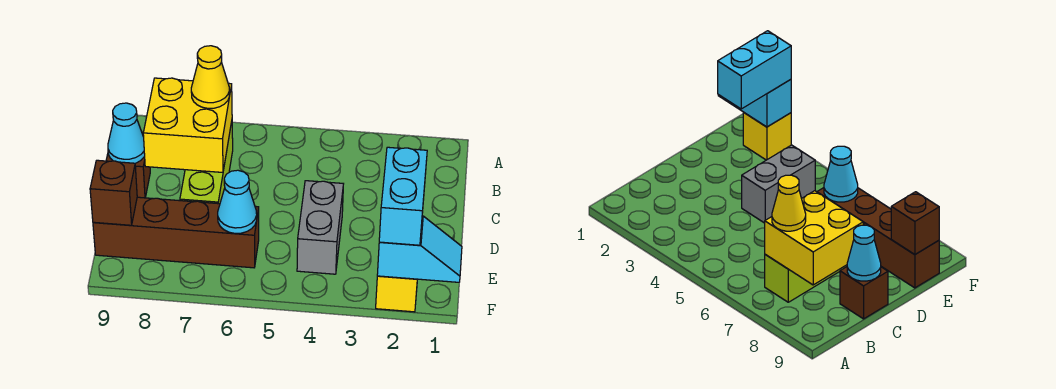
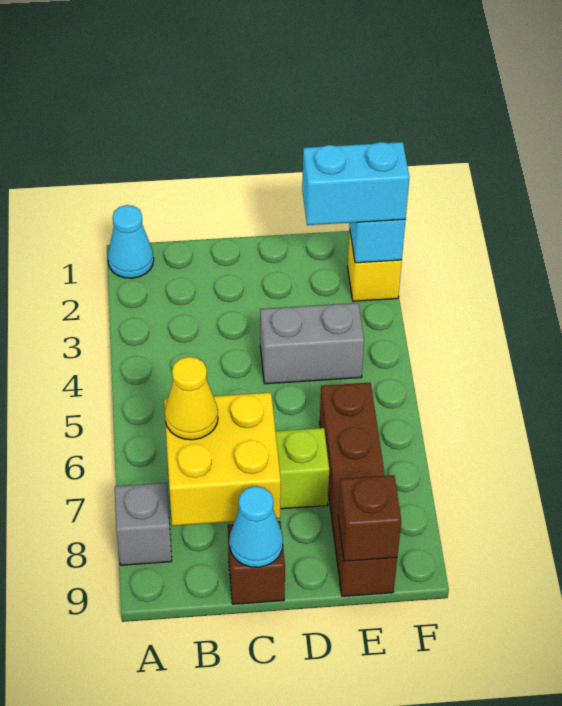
none -> grey 1x1 brick [115,483,172,565]
cyan 1x1 cone [218,170,257,233] -> cyan 1x1 cone moved to [108,205,154,278]

